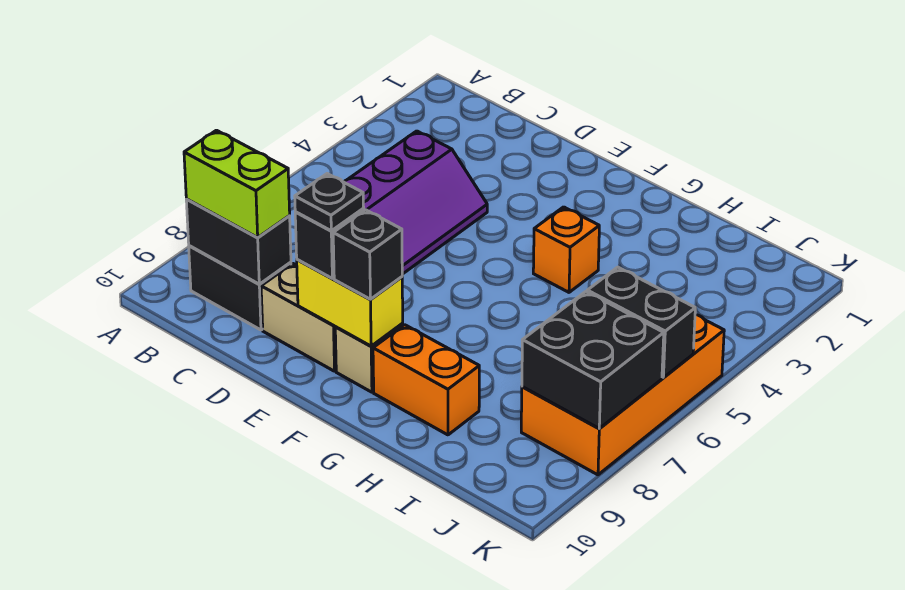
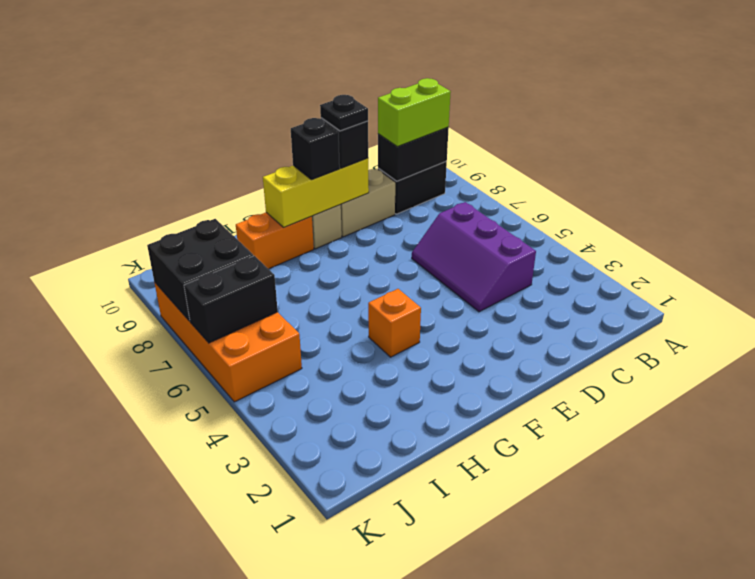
yellow 1x2 brick [297,260,403,346] -> yellow 1x3 brick [263,158,369,227]

